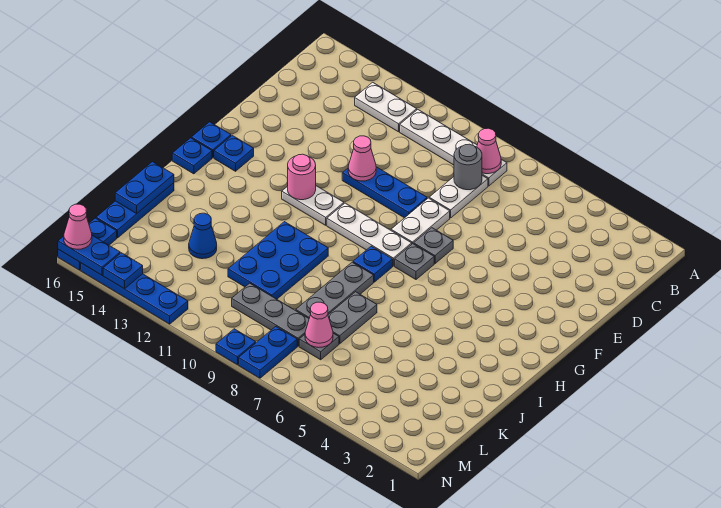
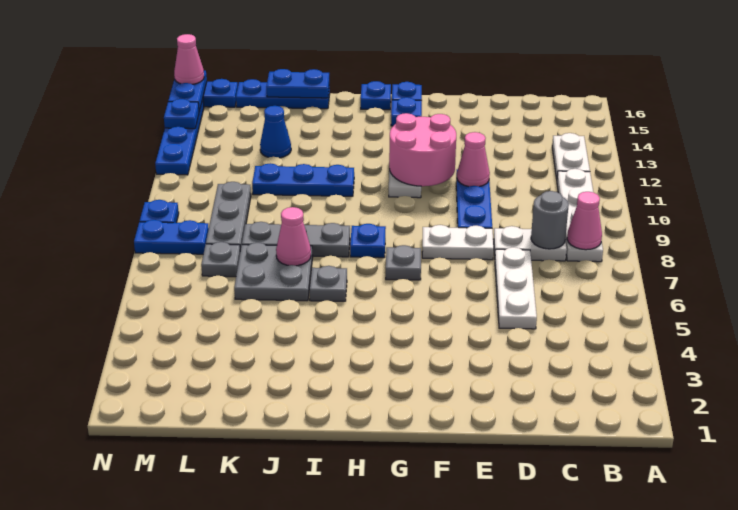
grey 1x1 plate [414,228,453,263] -> grey 1x1 plate moved to [309,266,347,301]
white 1x3 plate [327,203,412,266] -> white 1x3 plate moved to [495,247,537,329]
pink 1x1 round brick [288,154,316,200] -> pink 2x2 round brick [389,113,456,186]
blue 2x3 plate [228,222,328,299] -> blue 1x3 plate [252,163,354,196]
grey 1x2 plate [328,292,377,344] -> grey 2x2 plate [234,243,313,301]
pink 1x1 cone [305,302,333,348] -> pink 1x1 cone moved to [276,207,311,266]

